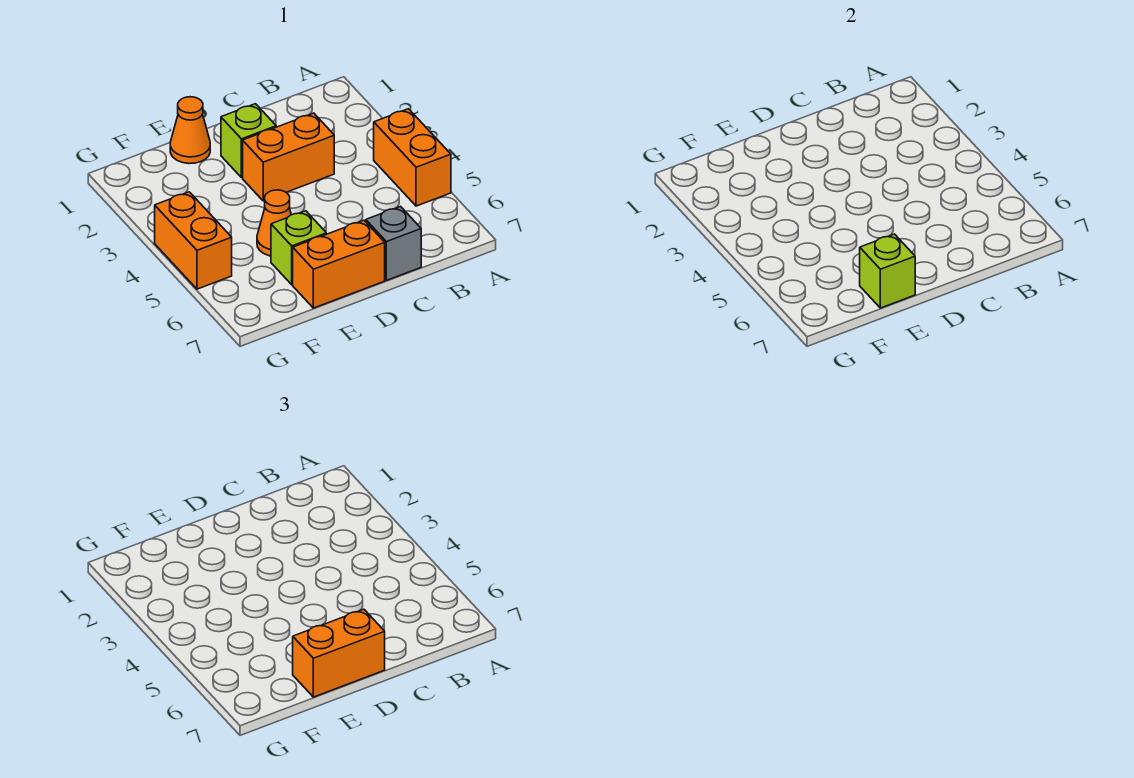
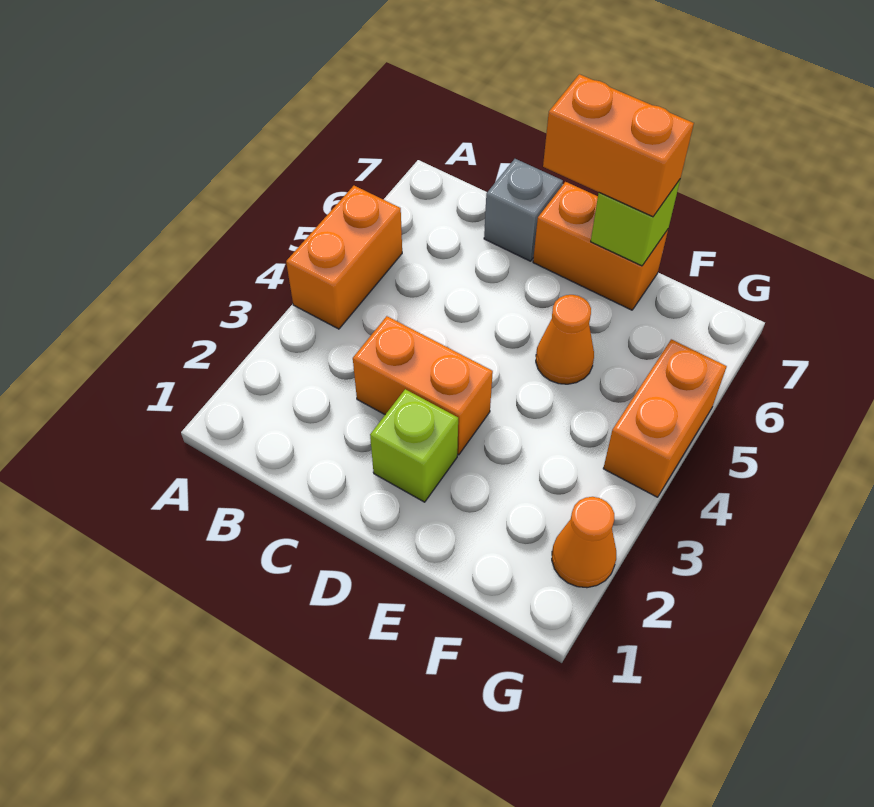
orange 1x1 cone [170,97,210,164] -> orange 1x1 cone moved to [552,497,616,588]
lime 1x1 brick [271,211,326,285] -> none

